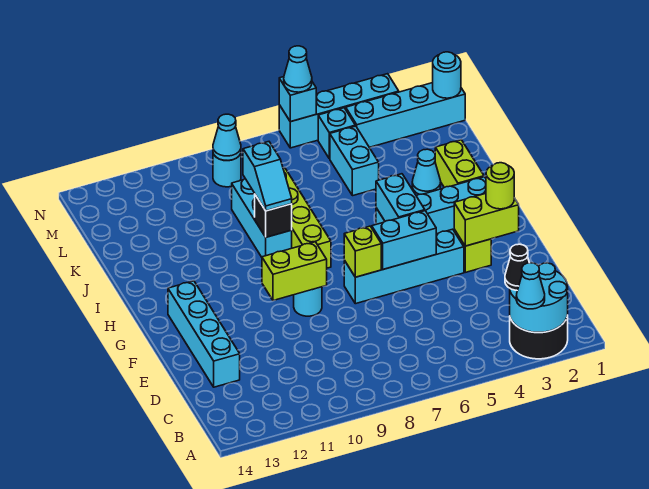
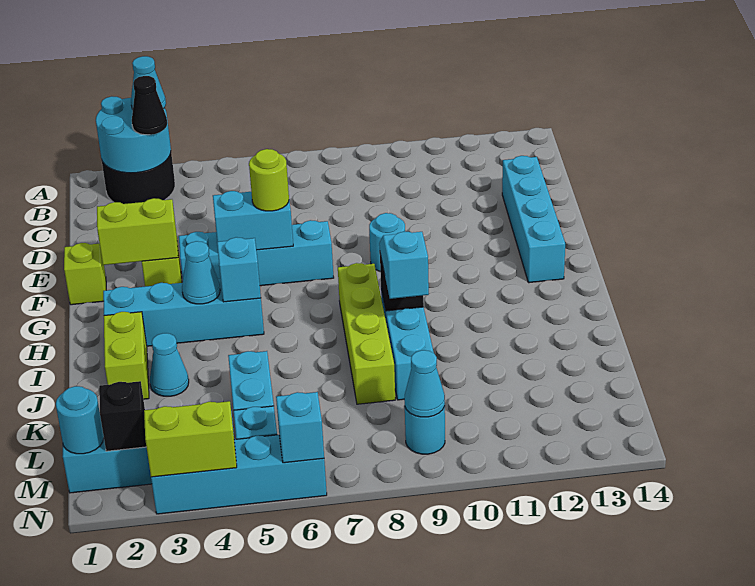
lime 1x1 round brick [486,163,514,209] -> lime 1x1 round brick moved to [249,149,289,211]
lime 1x1 brick [344,226,381,277] -> lime 1x1 brick moved to [64,243,106,305]
lime 1x2 brick [262,242,327,301] -> lime 1x2 brick moved to [144,401,237,477]
cyan 1x2 brick [376,174,425,221] -> cyan 1x1 brick [217,237,261,302]
none -> black 1x1 brick [99,381,146,451]
cyan 1x1 cone [284,46,312,92] -> cyan 1x1 cone moved to [182,241,220,304]

